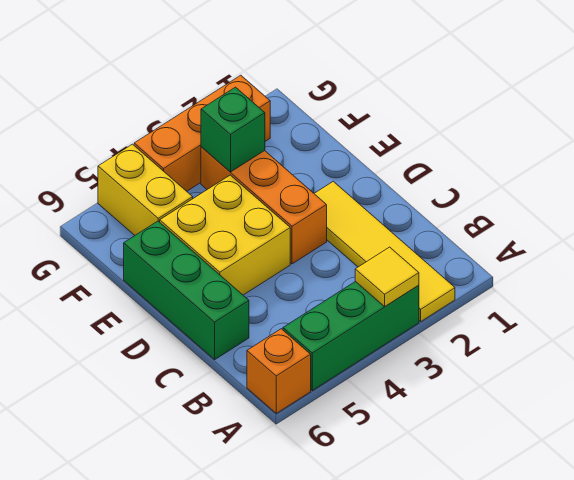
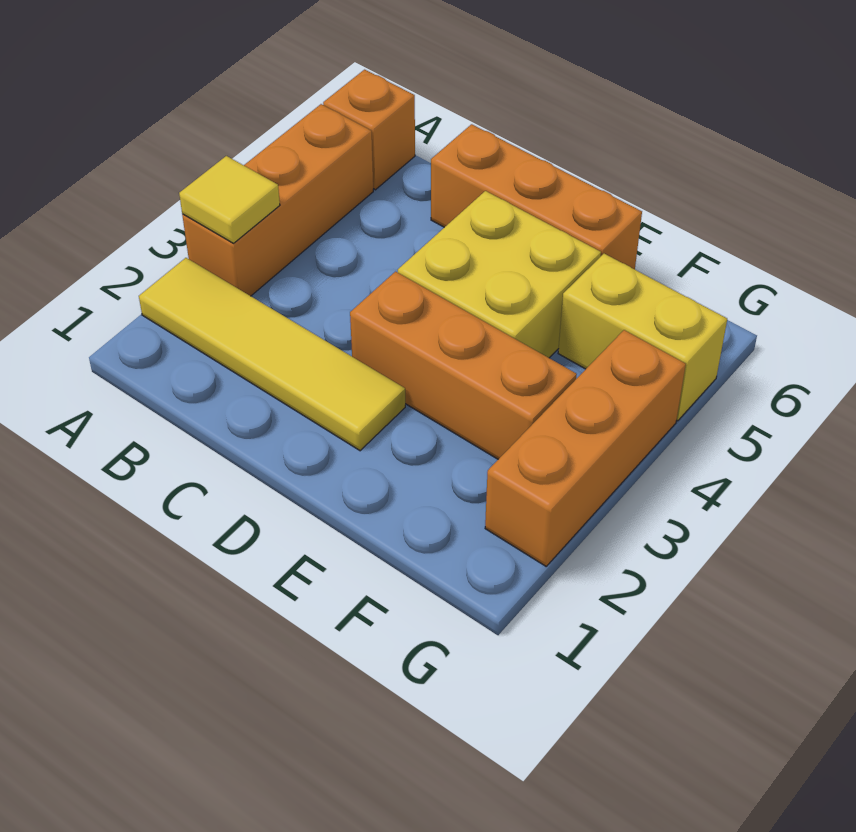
green 1x3 brick [283,281,419,390] -> orange 1x3 brick [182,104,373,296]
green 1x3 brick [124,221,249,359] -> orange 1x3 brick [431,124,642,269]
green 1x1 brick [201,87,265,172] -> none

